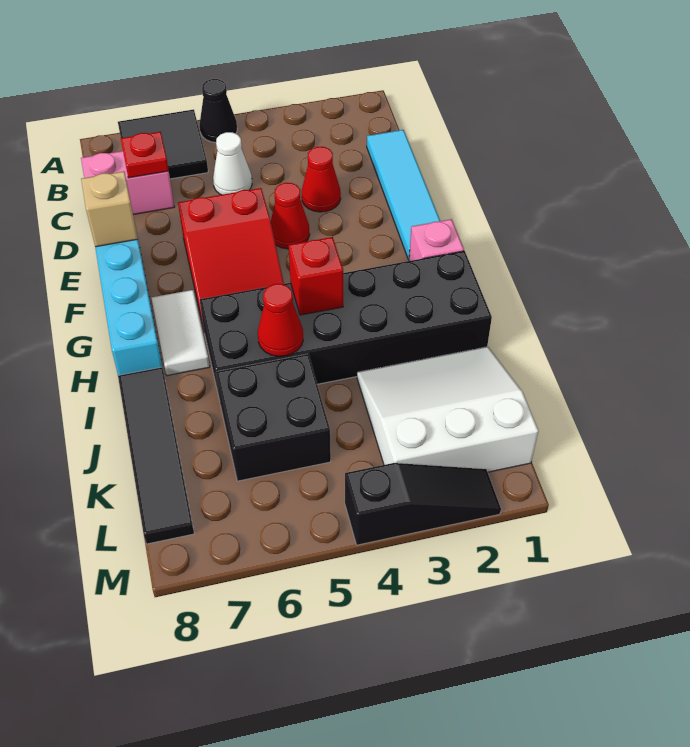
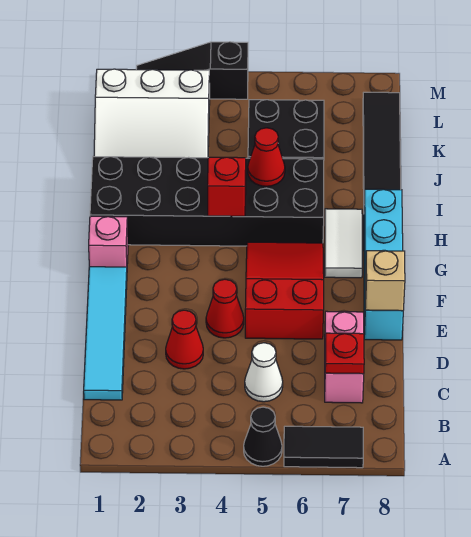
black 2x2 tile [118,109,208,179] -> black 1x2 tile [284,426,363,468]
pink 1x2 brick [81,151,174,215] -> pink 1x2 brick turned to [325,311,364,403]

